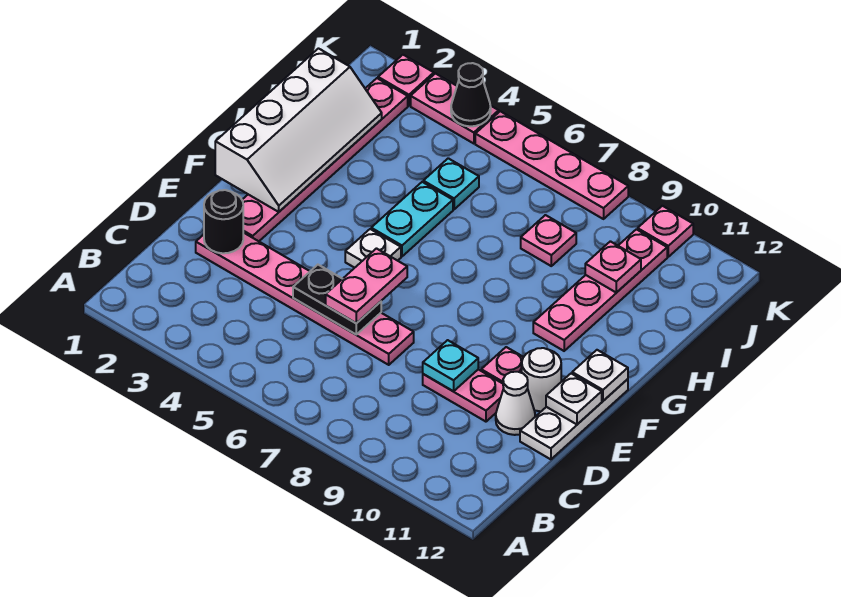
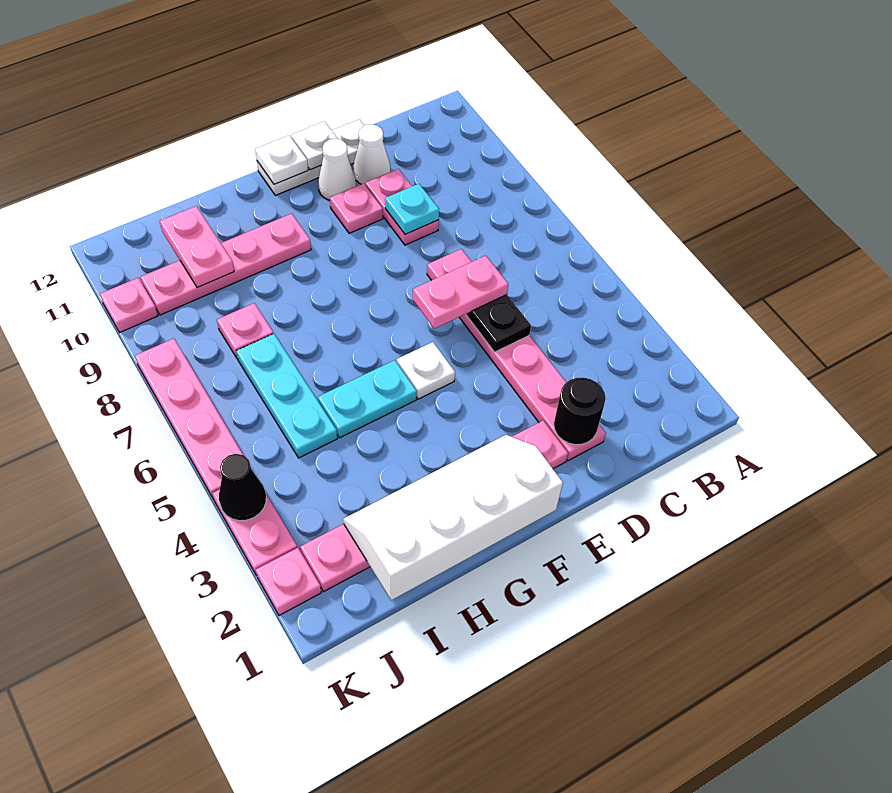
white 1x1 round brick [522,348,561,411] -> white 1x1 cone [318,139,356,200]
cyan 1x1 plate [423,158,479,209] -> cyan 1x3 plate [236,334,337,458]
pink 1x1 plate [585,241,641,293] -> pink 1x2 plate [160,206,234,288]

